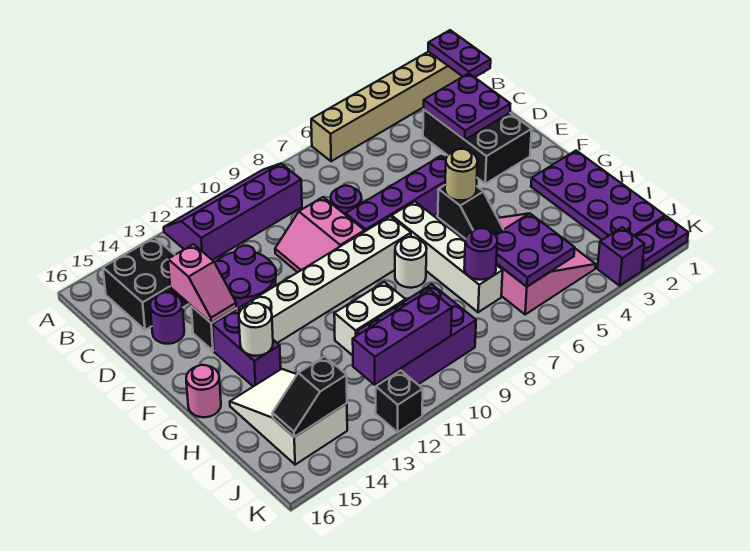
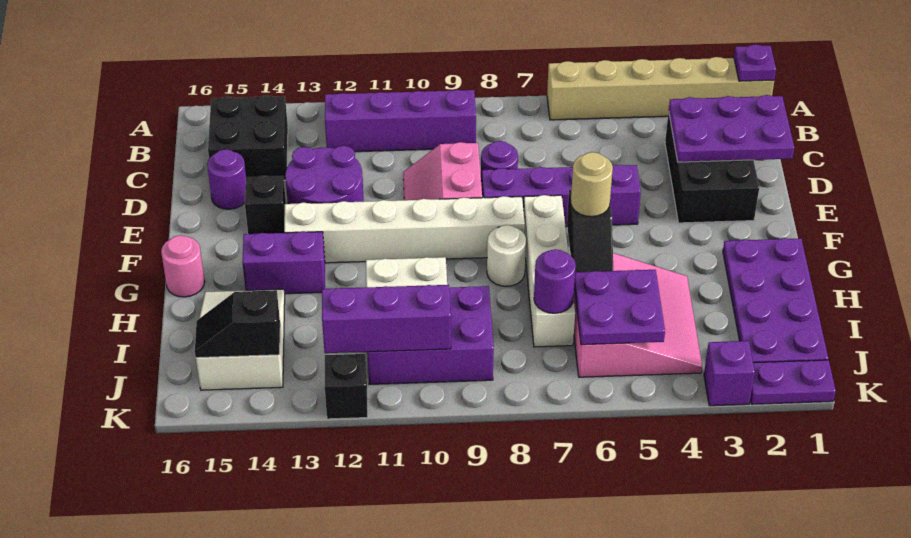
purple 1x2 plate [428,30,491,77] -> purple 1x1 plate [734,44,776,81]
purple 2x2 plate [424,73,510,140] -> purple 2x3 plate [669,95,794,162]
pink 1x2 slope [168,244,236,323] -> none
purple 1x2 brick [212,309,281,386] -> purple 1x2 brick turned to [242,232,325,294]
white 1x1 round brick [239,303,273,356] -> none

